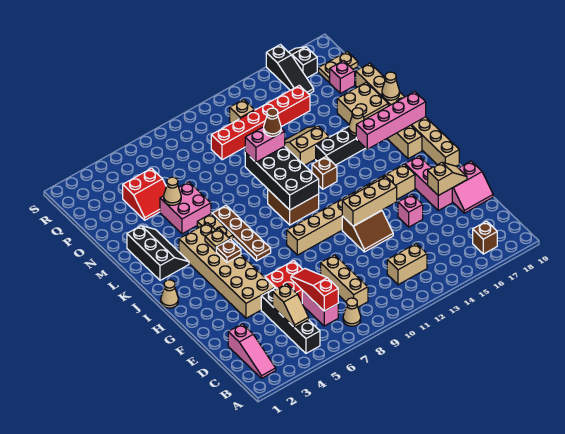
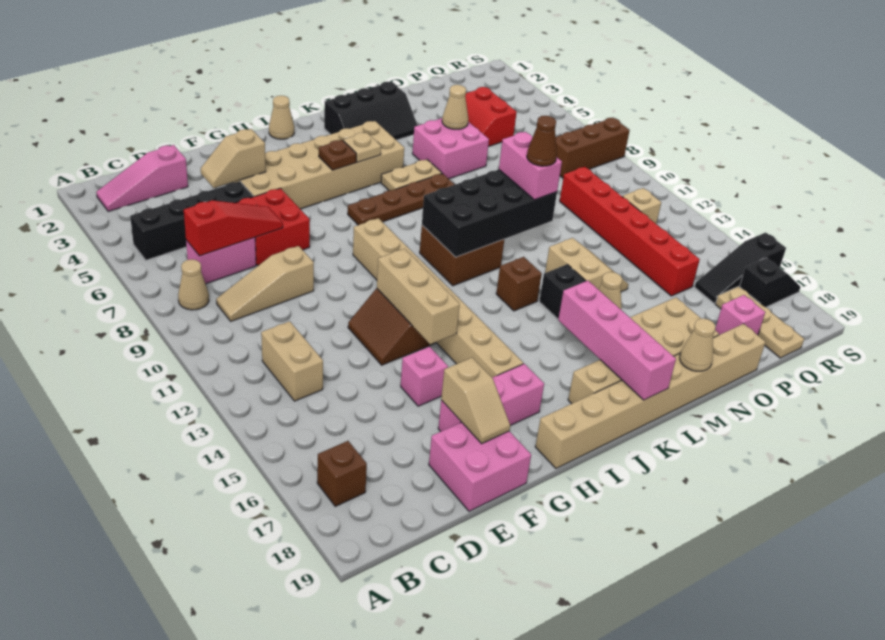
tan 1x2 slope [273,284,309,328] -> tan 1x2 slope moved to [201,129,266,188]
tan 1x3 brick [321,255,368,307] -> tan 1x3 slope [216,246,314,321]
pink 2x2 slope [452,161,493,213] -> pink 2x2 brick [429,422,531,511]
none -> brown 1x3 brick [555,118,630,178]
tan 1x2 plate [318,52,358,82] -> tan 1x3 plate [715,286,804,358]

